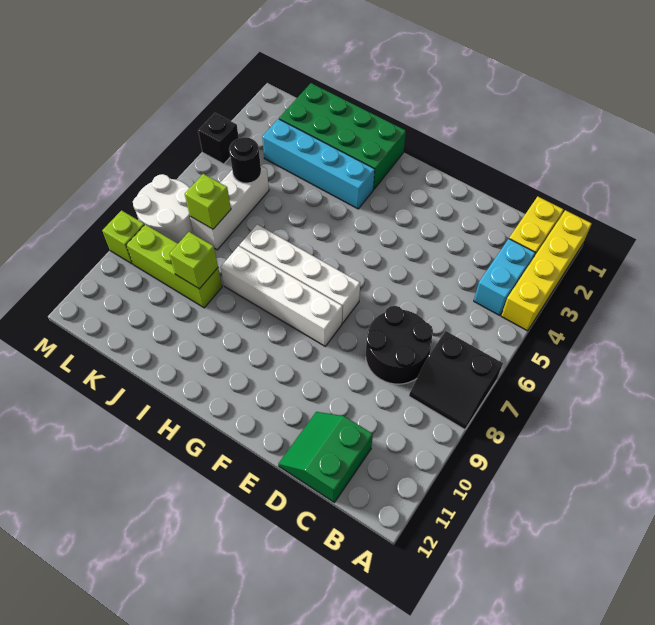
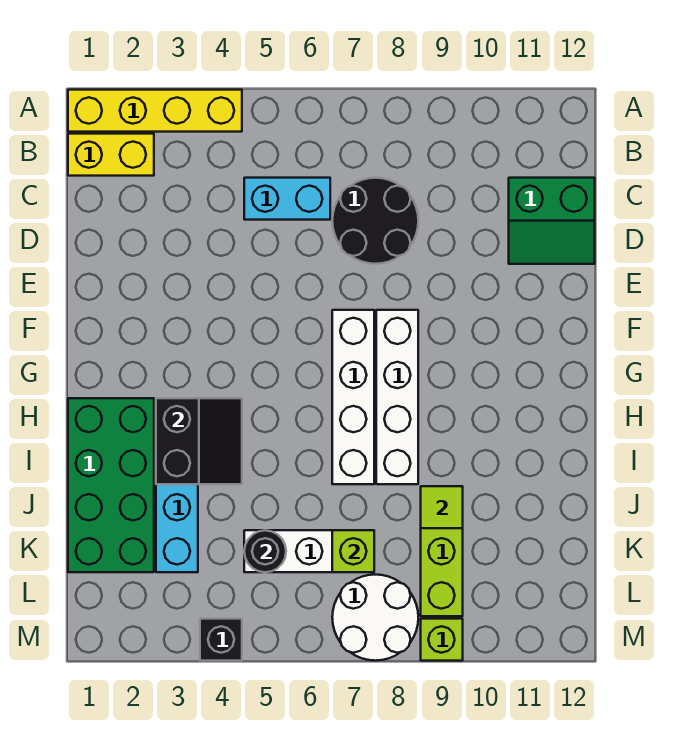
black 2x2 slope [409,331,503,430] -> black 2x2 slope moved to [156,398,242,484]
cyan 1x2 brick [474,239,535,315] -> cyan 1x2 brick moved to [244,178,330,220]
lime 1x1 brick [169,232,218,289] -> lime 1x1 tile [421,486,463,528]

